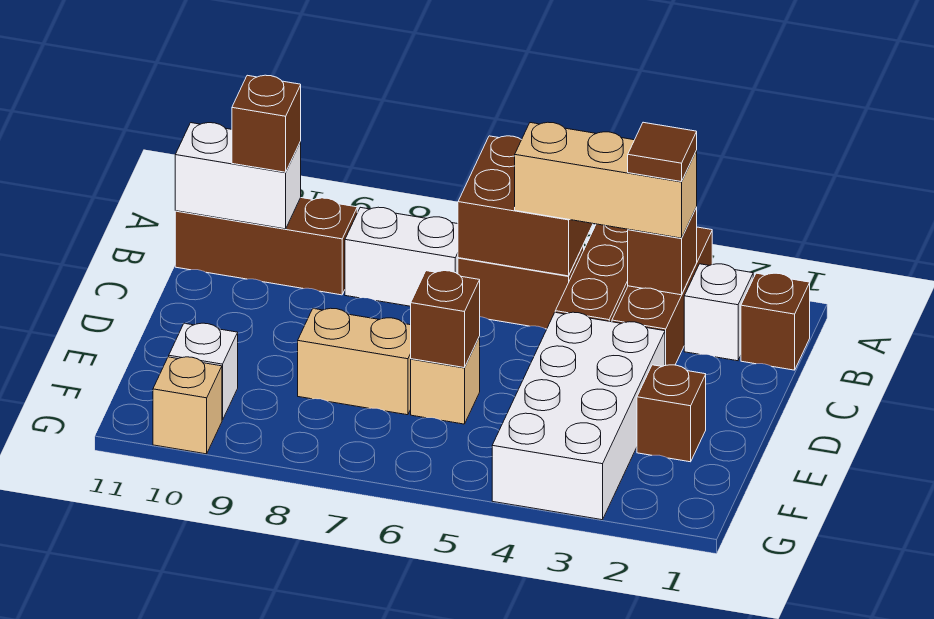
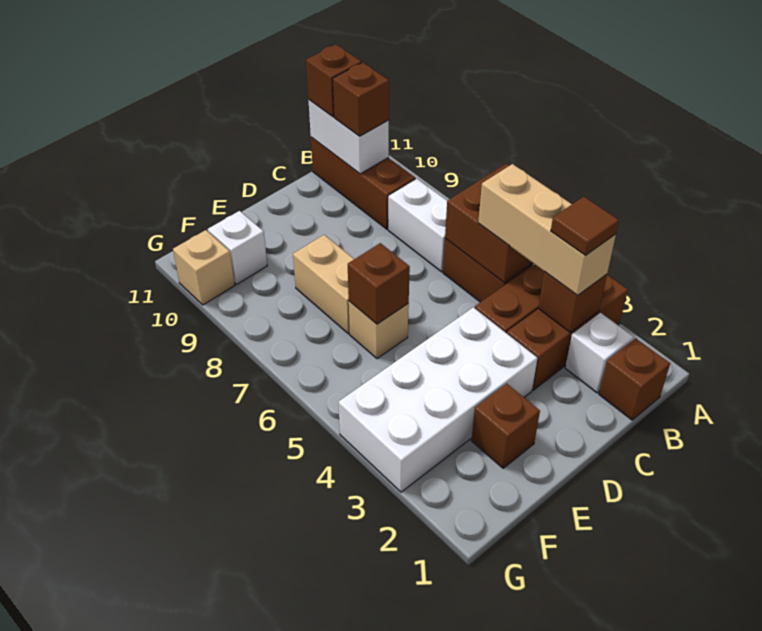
none -> brown 1x1 brick [306,44,361,117]

